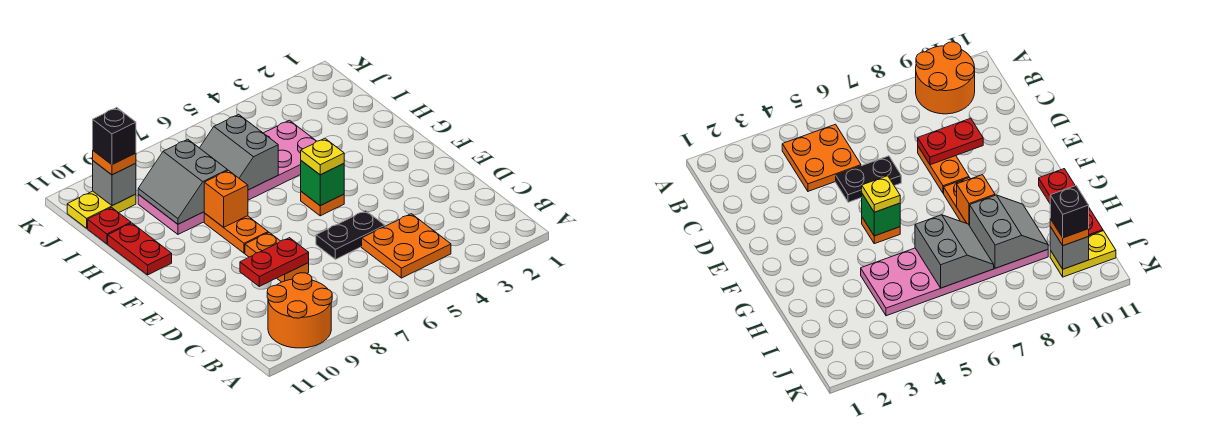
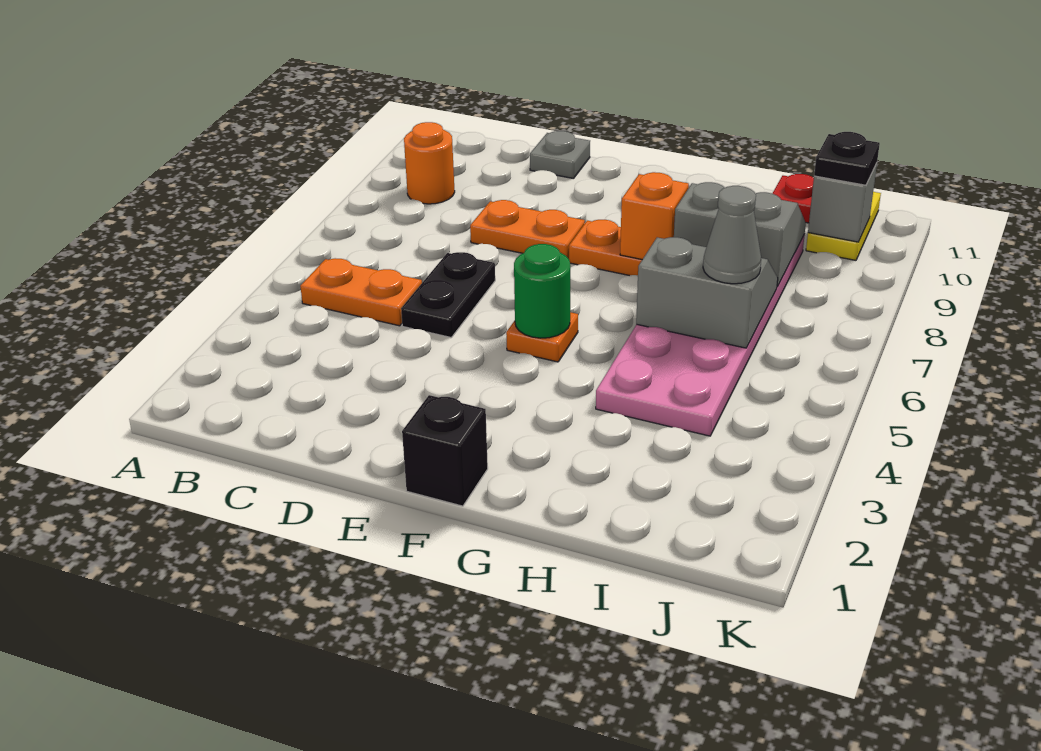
orange 2x2 round brick [267,273,332,348] -> orange 1x1 round brick [404,122,455,204]
orange 2x2 plate [362,214,451,278] -> orange 1x2 plate [300,258,422,326]
red 1x2 plate [240,238,309,286] -> none
none -> grey 1x1 plate [530,131,590,179]
green 1x1 brick [301,161,344,206] -> green 1x1 round brick [514,244,570,338]
yellow 1x1 plate [301,138,344,175] -> none
red 1x2 plate [108,223,172,275] -> none
none -> grey 1x1 cone [703,186,761,284]
orange 1x1 plate [93,151,136,175] -> black 1x1 plate [814,132,880,185]
black 1x1 brick [93,108,136,164] -> black 1x1 brick moved to [402,395,488,506]

